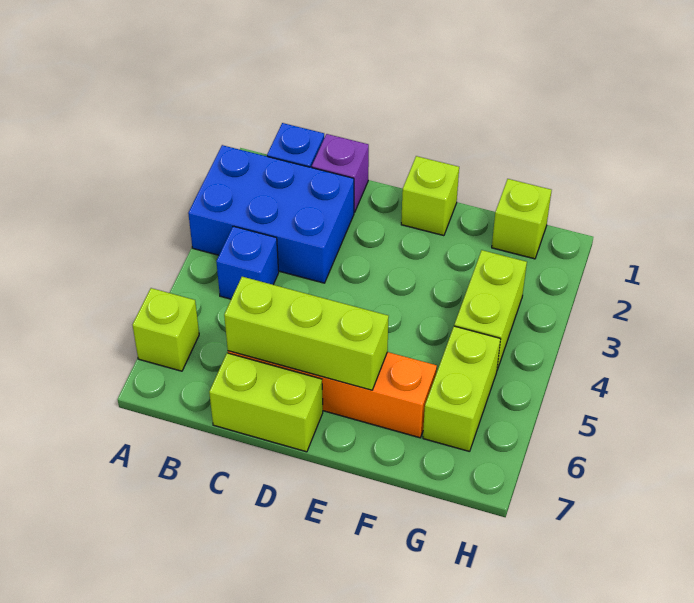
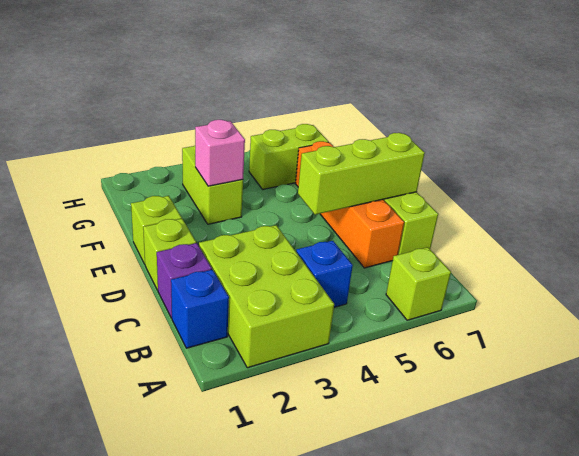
blue 2x3 brick [188,145,354,283] -> lime 2x3 brick [199,225,334,368]
lime 1x3 brick [224,277,389,390] -> lime 1x3 brick turned to [298,133,425,215]
none -> pink 1x1 brick [195,120,245,186]
lime 1x1 brick [492,179,552,259] -> lime 1x1 brick moved to [143,219,196,290]
lime 1x2 brick [454,250,527,370] -> lime 1x2 brick turned to [182,146,243,224]

